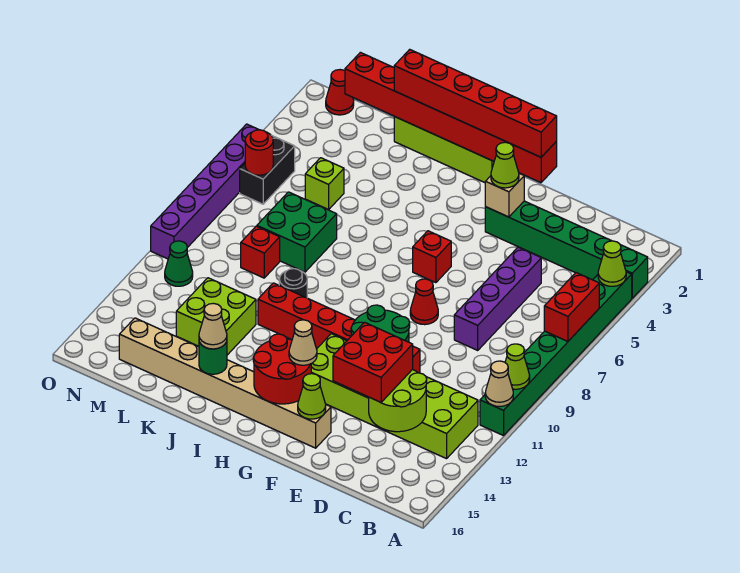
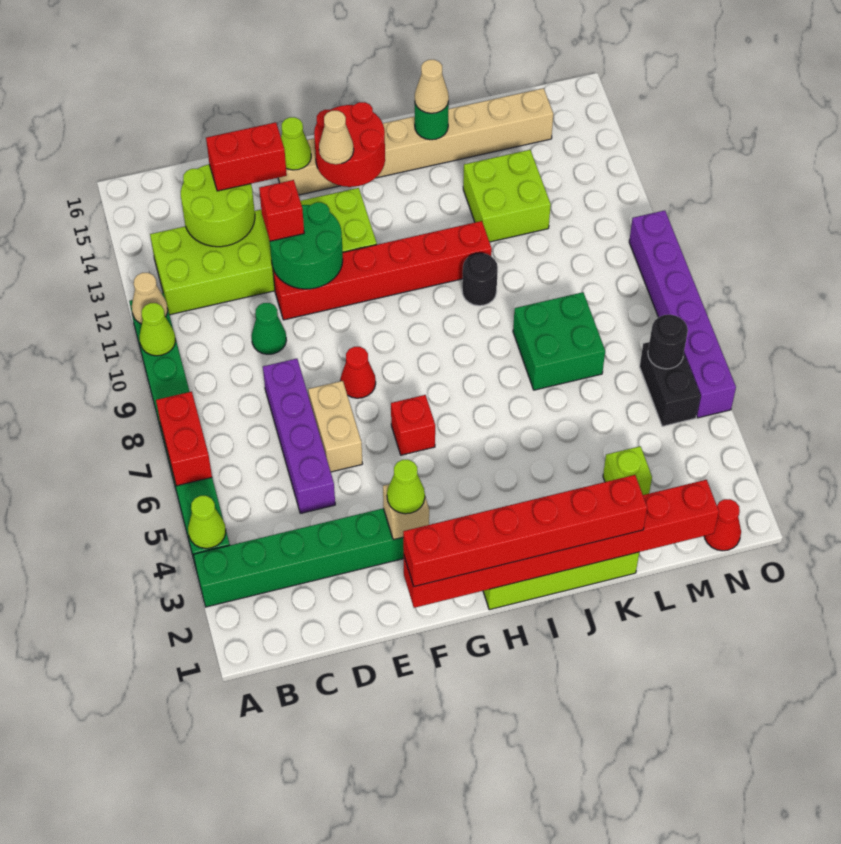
red 2x2 brick [333,322,413,403] -> red 1x2 brick [206,122,287,191]
none -> tan 1x2 brick [308,381,363,472]
lime 1x1 brick [305,158,344,209] -> lime 1x1 brick moved to [603,446,652,495]
red 1x1 brick [241,226,280,278] -> red 1x1 brick moved to [259,180,304,241]
red 1x1 round brick [245,130,273,175] -> black 1x1 round brick [648,315,688,369]
green 1x1 cone [165,241,193,286] -> green 1x1 cone moved to [251,303,286,354]

